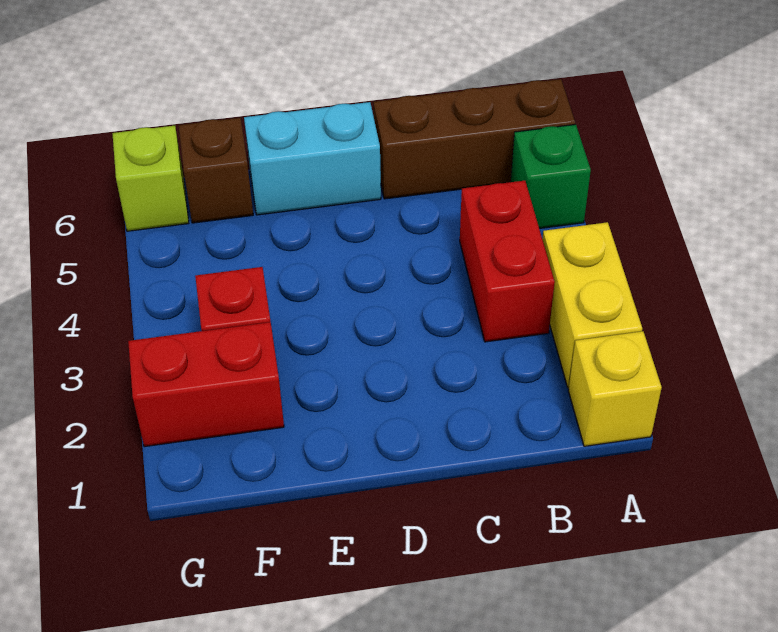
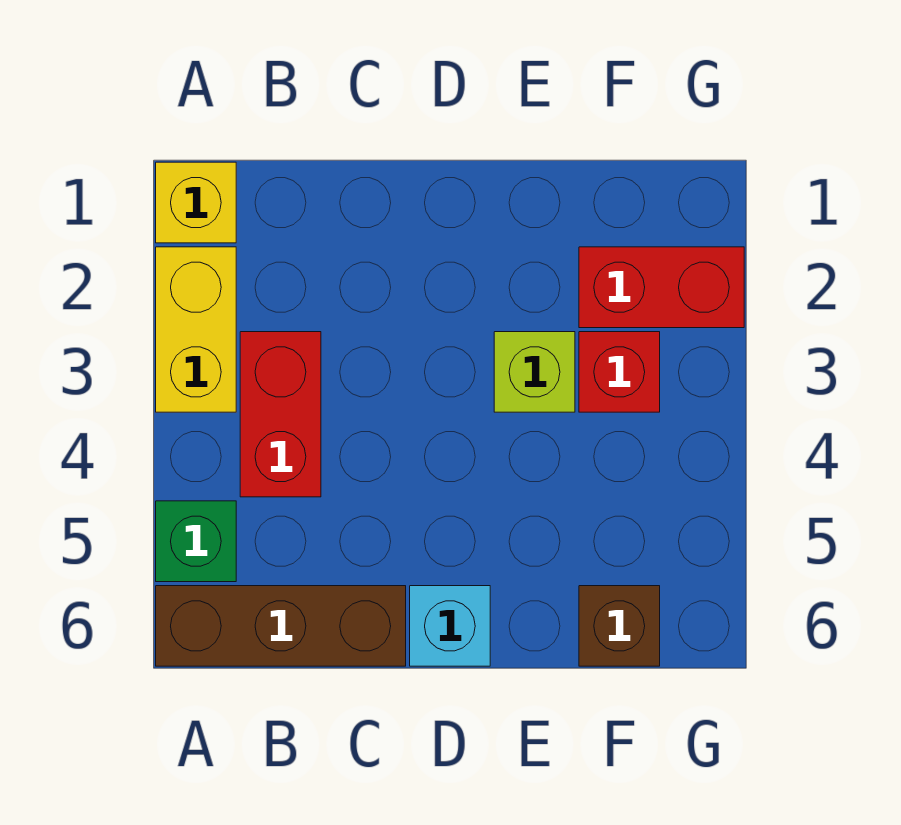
cyan 1x2 brick [244,102,381,215] -> cyan 1x1 brick [410,586,490,666]
lime 1x1 brick [112,126,189,231] -> lime 1x1 brick moved to [494,332,575,412]

